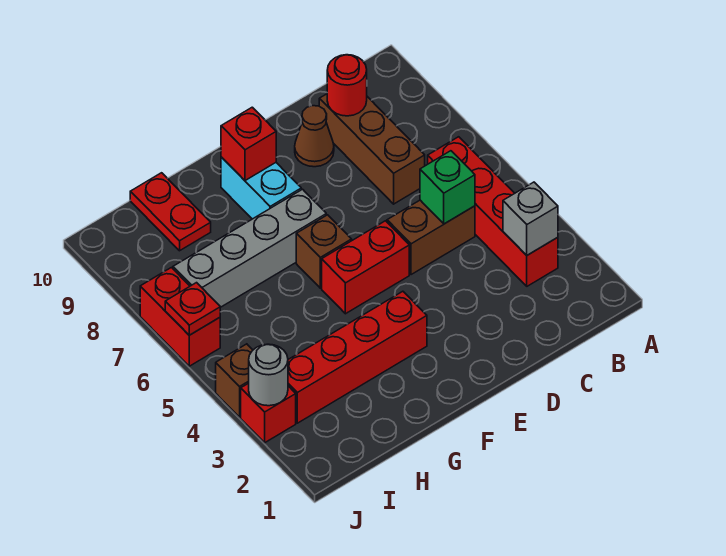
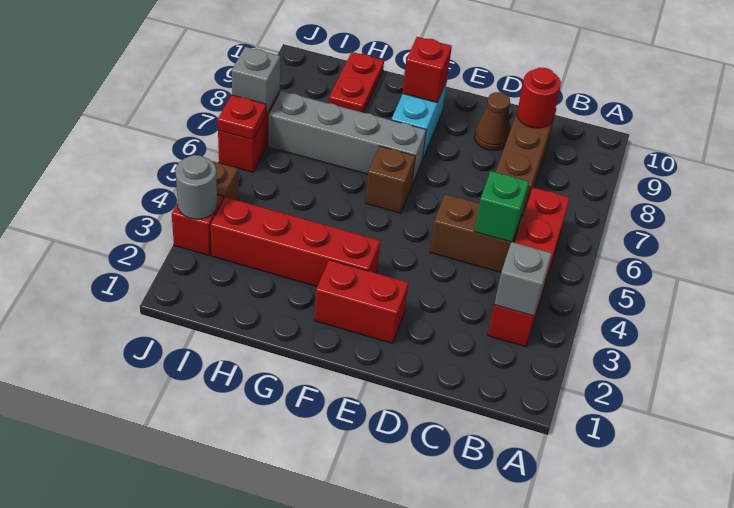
red 1x2 brick [322,221,409,314] -> red 1x2 brick moved to [314,260,408,344]
none -> grey 1x1 brick [232,47,280,114]

